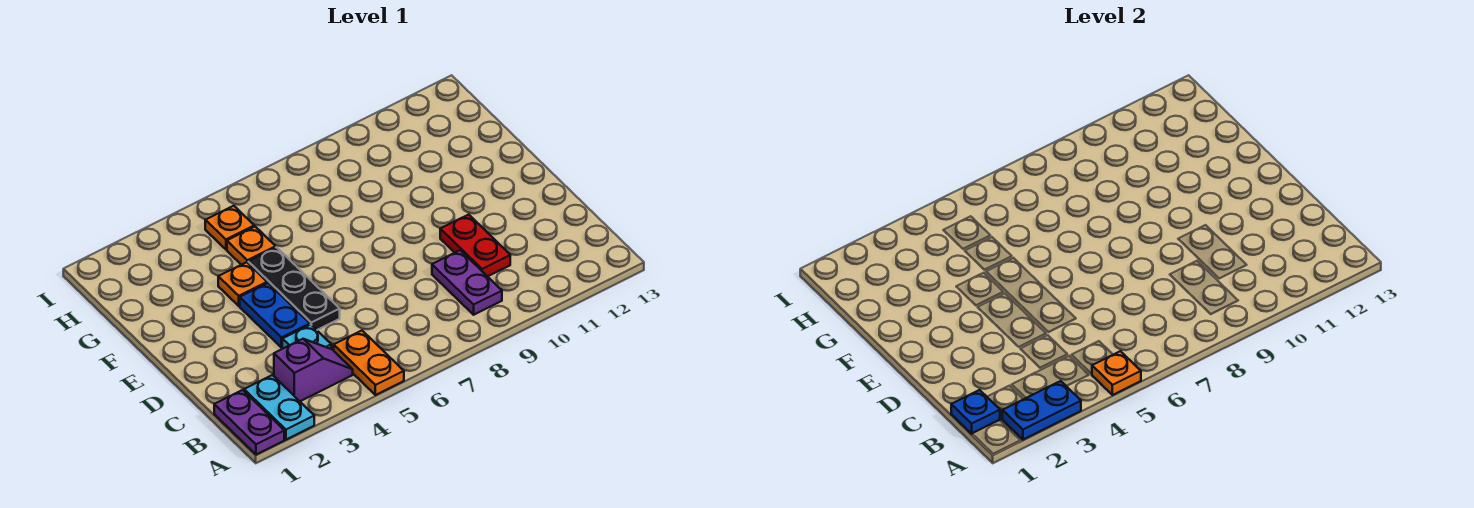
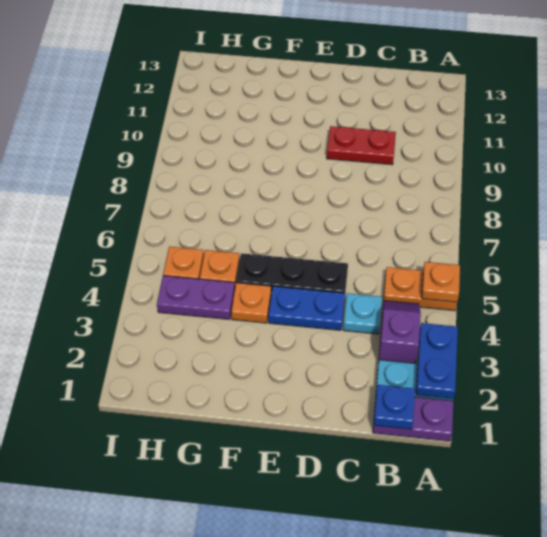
purple 1x2 plate [432,250,502,315] -> purple 1x2 plate moved to [157,276,235,319]

